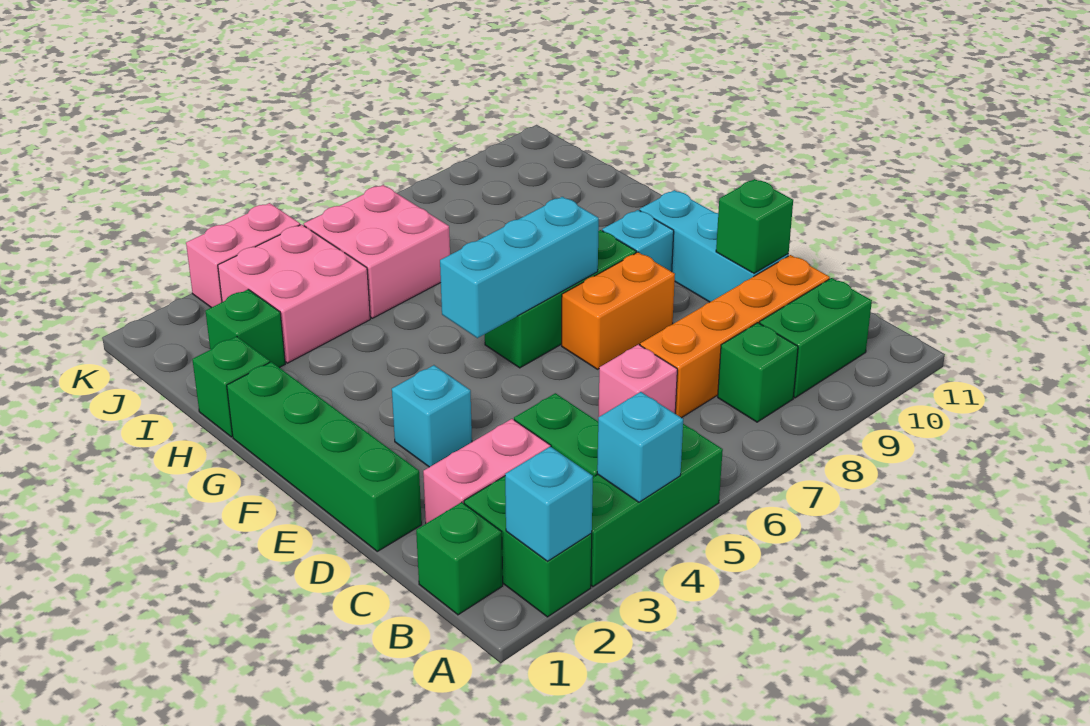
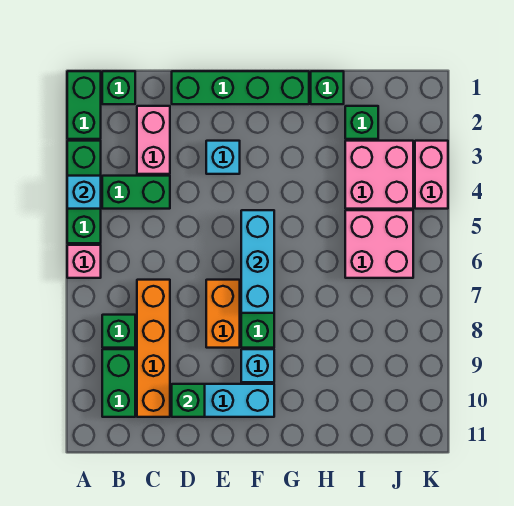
green 1x2 brick [464,476,592,617] -> green 1x2 brick turned to [67,71,101,139]
cyan 1x1 brick [505,447,593,561] -> none
pink 1x1 brick [598,344,677,417] -> pink 1x1 brick moved to [67,245,101,278]

